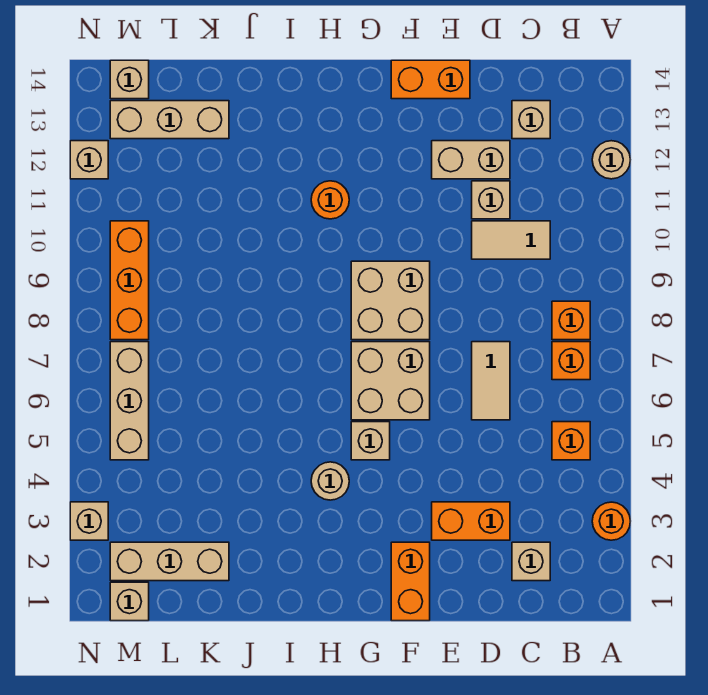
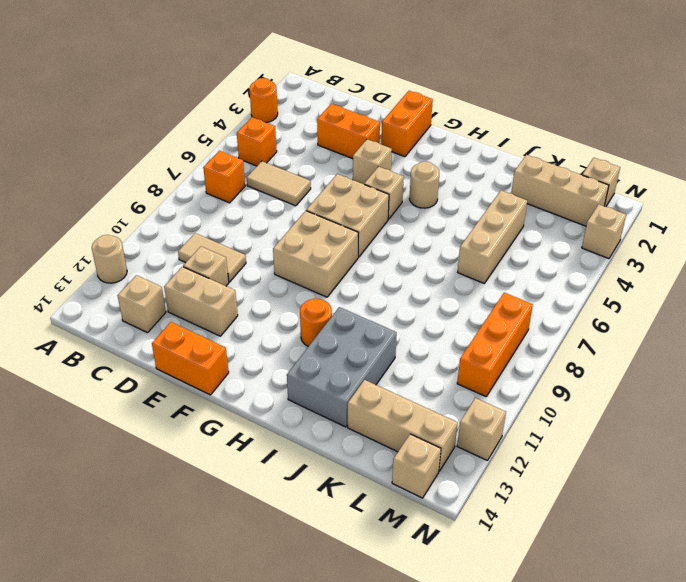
orange 1x1 brick [552,301,590,340] -> none
tan 1x1 brick [512,542,550,581] -> tan 1x1 brick moved to [353,139,392,184]
tan 1x2 tile [472,342,510,420] -> tan 1x2 tile turned to [247,161,311,206]
none -> grey 2x3 brick [287,307,397,427]
tan 1x3 brick [110,342,149,460] -> tan 1x3 brick moved to [458,191,527,283]

